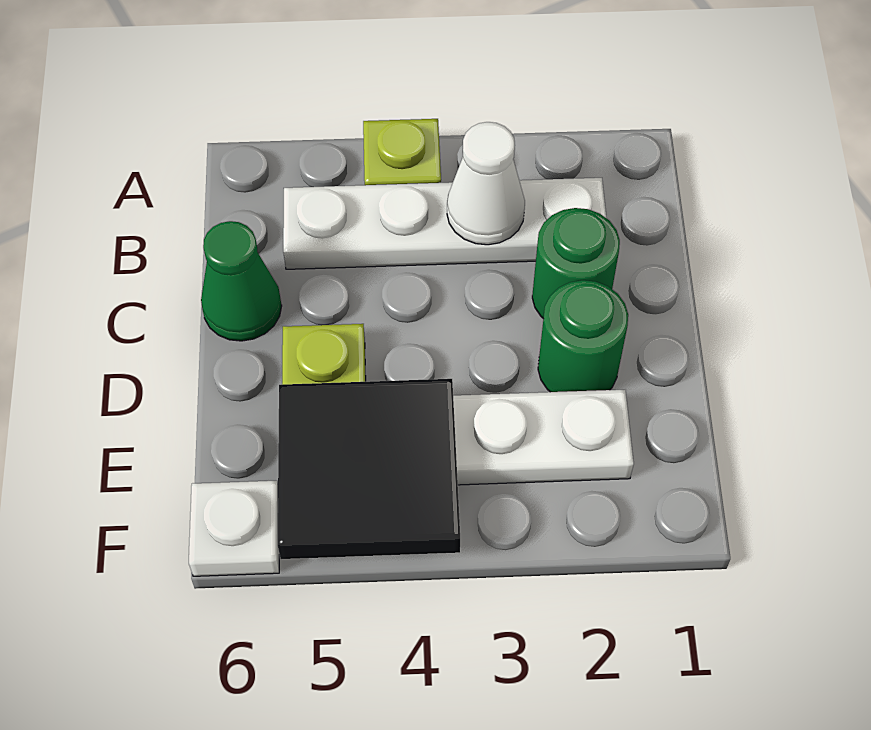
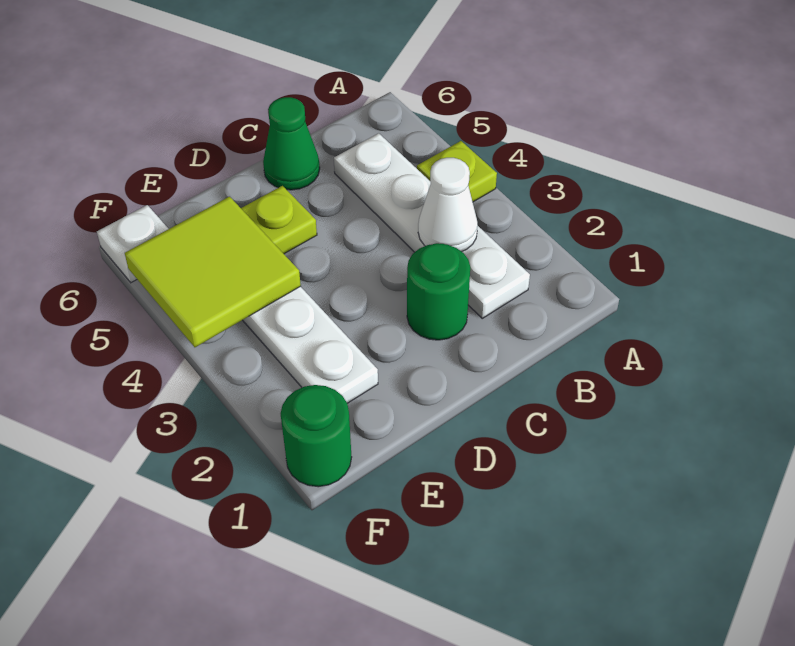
green 1x1 round brick [538,280,628,392] -> green 1x1 round brick moved to [281,385,352,487]
black 2x2 tile [278,379,460,559] -> lime 2x2 tile [125,197,301,347]

